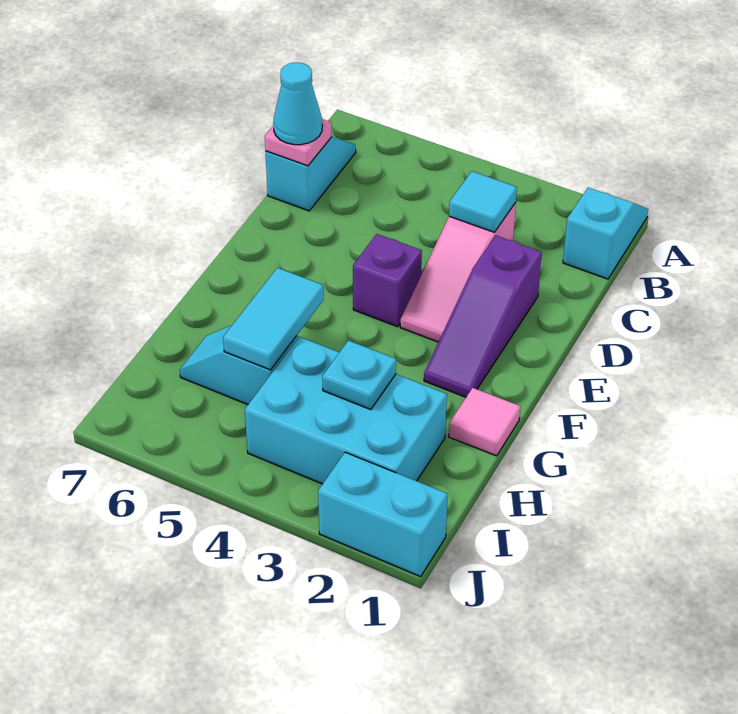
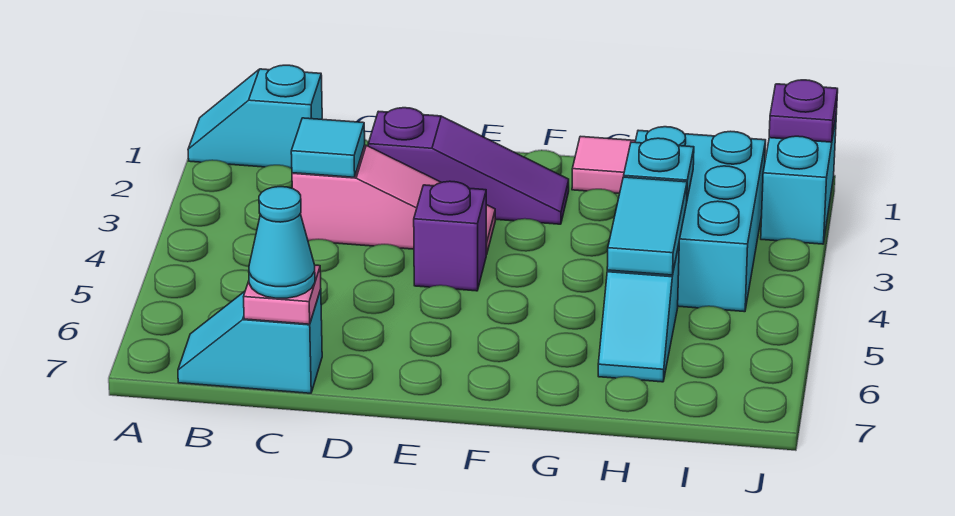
cyan 1x2 tile [223,268,323,370] -> cyan 1x2 tile turned to [607,177,687,275]
none -> purple 1x1 plate [769,80,838,142]

